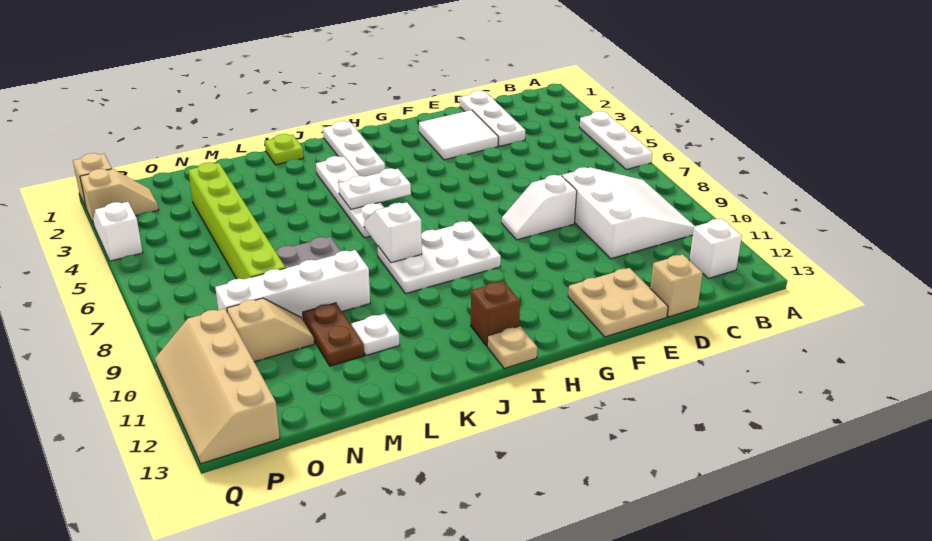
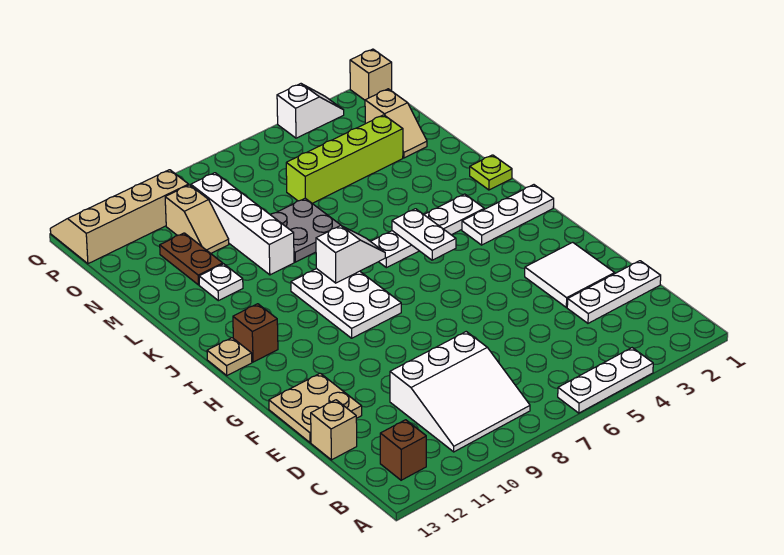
white 1x1 brick [689,219,742,278] -> brown 1x1 brick [380,420,426,480]
white 1x2 slope [502,175,577,240] -> none
brown 1x2 plate [303,303,364,366] -> brown 1x2 plate turned to [160,233,223,285]
lime 1x6 brick [188,162,285,279] -> lime 1x4 brick [286,115,403,203]
tan 1x2 slope [80,169,159,225] -> tan 1x2 slope moved to [365,89,427,158]

